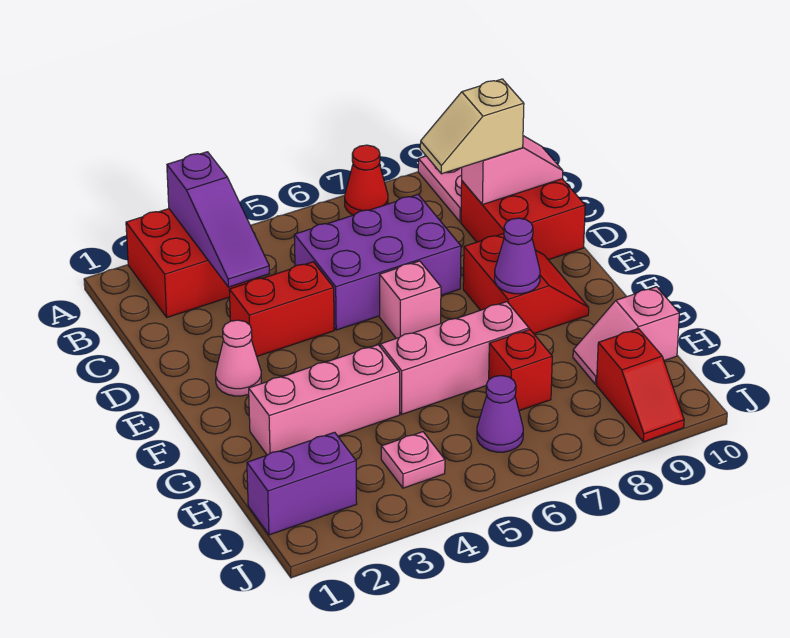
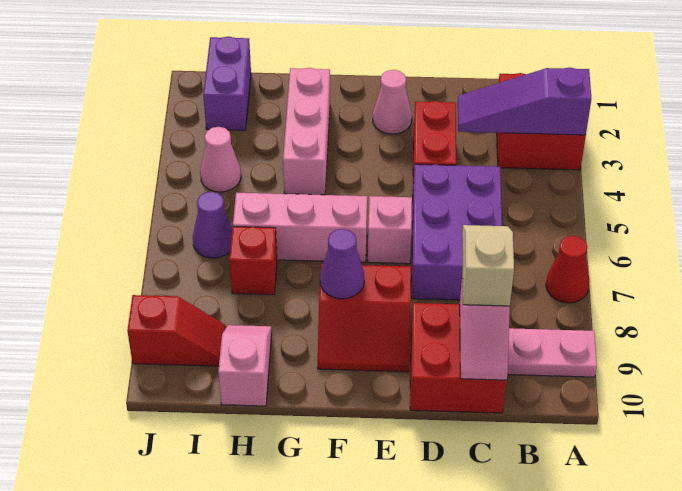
pink 1x3 brick [380,302,529,414] -> pink 1x3 brick turned to [233,193,367,262]
pink 1x1 plate [381,432,445,488] -> pink 1x1 cone [200,127,241,192]
red 1x2 slope [597,329,684,442] -> red 1x2 slope turned to [127,295,226,366]

